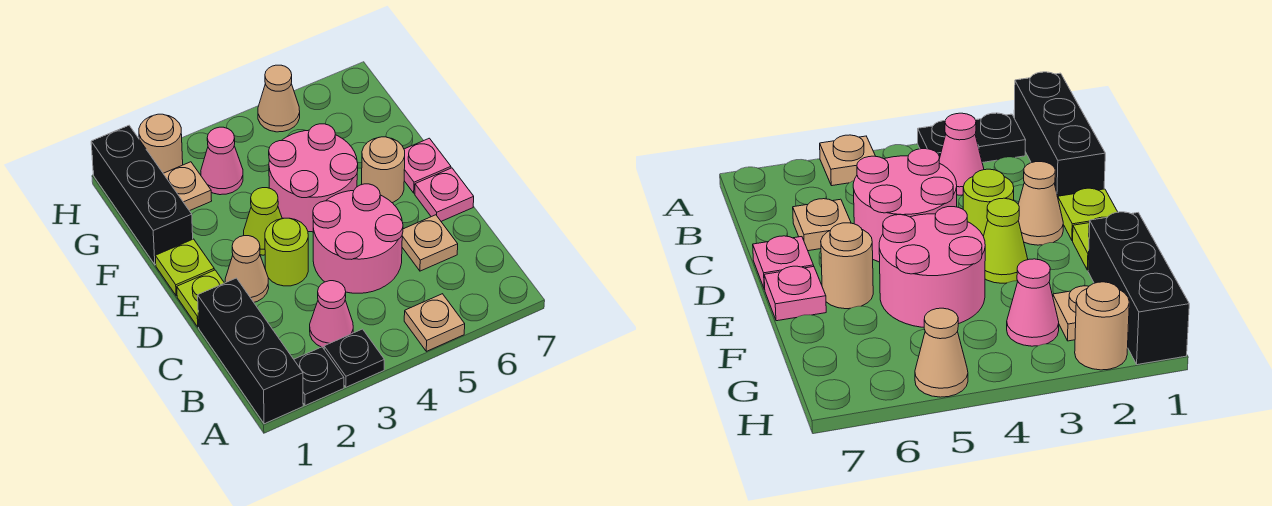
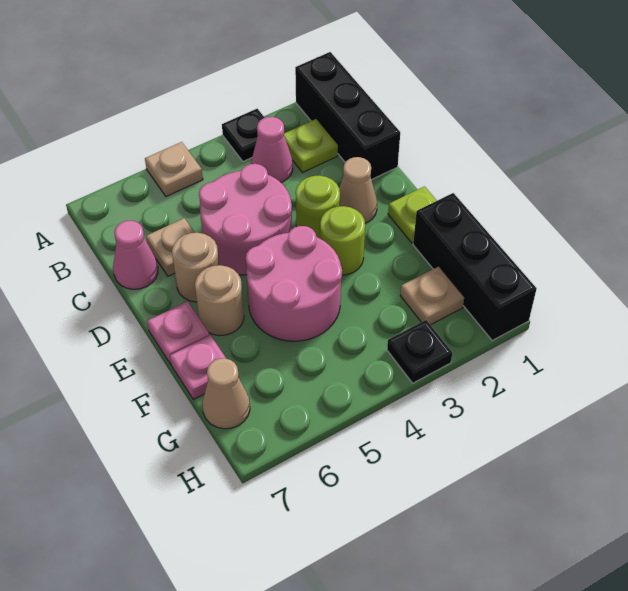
black 1x1 plate [294,347,344,406] -> black 1x1 plate moved to [387,320,452,383]
lime 1x1 plate [177,270,224,327] -> lime 1x1 plate moved to [284,119,338,173]
pink 1x1 plate [415,168,474,221] -> pink 1x1 plate moved to [170,335,226,399]
lime 1x1 cone [244,188,282,255] -> lime 1x1 round brick [320,206,365,275]
pink 1x1 cone [201,127,243,195] -> pink 1x1 cone moved to [113,221,158,289]
tan 1x1 round brick [139,114,183,173] -> tan 1x1 round brick moved to [172,233,219,302]
tan 1x1 cone [258,65,300,132] -> tan 1x1 cone moved to [202,358,250,429]

